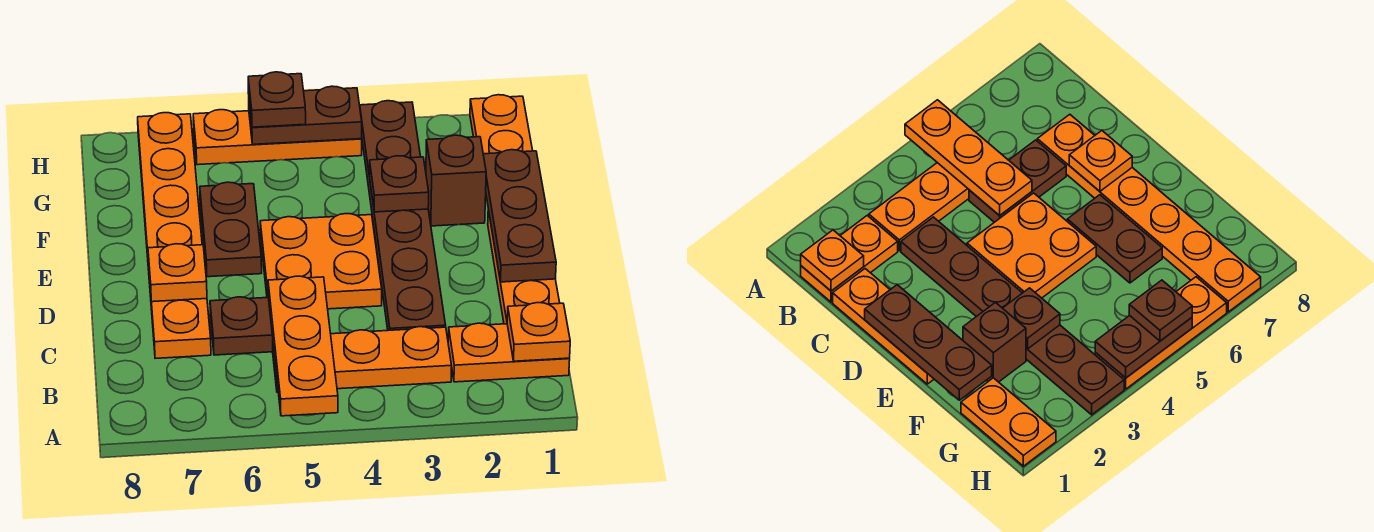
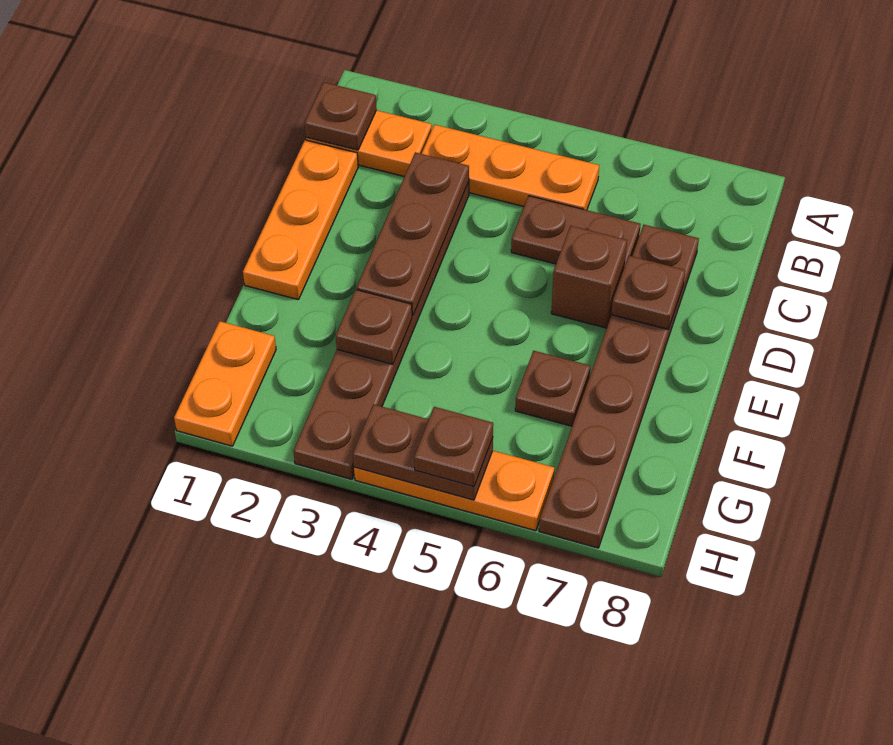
orange 1x3 plate [268,276,338,416] -> none
orange 1x1 plate [507,303,570,361] -> brown 1x1 plate [305,82,377,150]
orange 1x6 plate [138,113,211,358] -> brown 1x6 plate [539,225,699,548]
brown 1x3 plate [483,150,556,282] -> brown 1x3 plate moved to [357,152,469,316]
orange 2x2 plate [260,214,382,309] -> none
orange 1x1 plate [148,244,207,302] -> brown 1x1 plate [611,256,685,329]
brown 1x2 plate [200,182,262,277] -> brown 1x1 plate [515,351,590,426]
brown 1x1 brick [426,135,486,226] -> brown 1x1 brick moved to [551,226,627,328]

